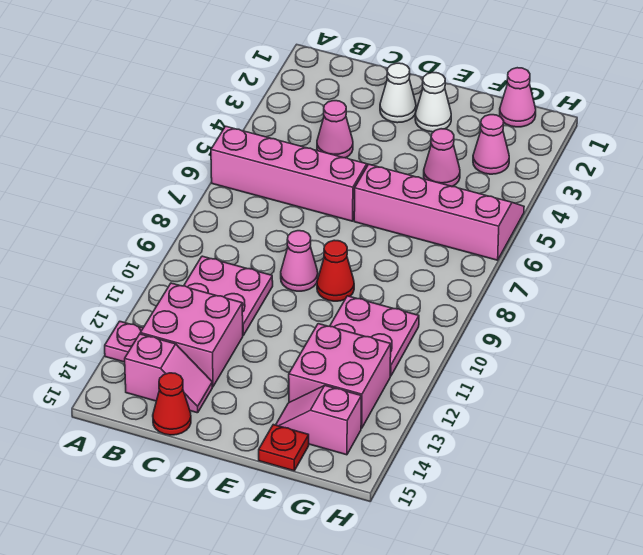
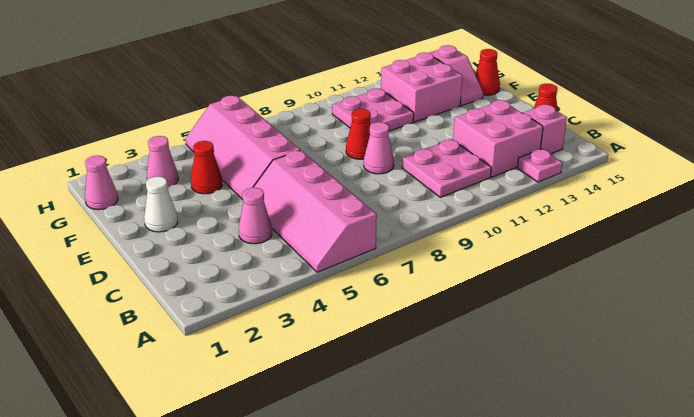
white 1x1 cone [380,63,416,123] -> none
pink 1x1 cone [424,129,460,187] -> red 1x1 cone [191,141,222,194]
red 1x1 plate [259,425,309,471] -> red 1x1 cone [475,49,500,95]

